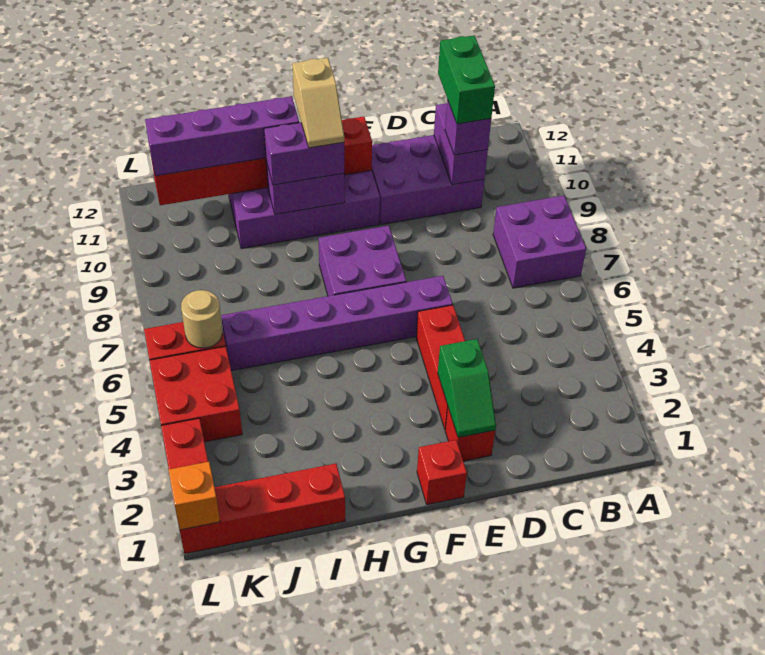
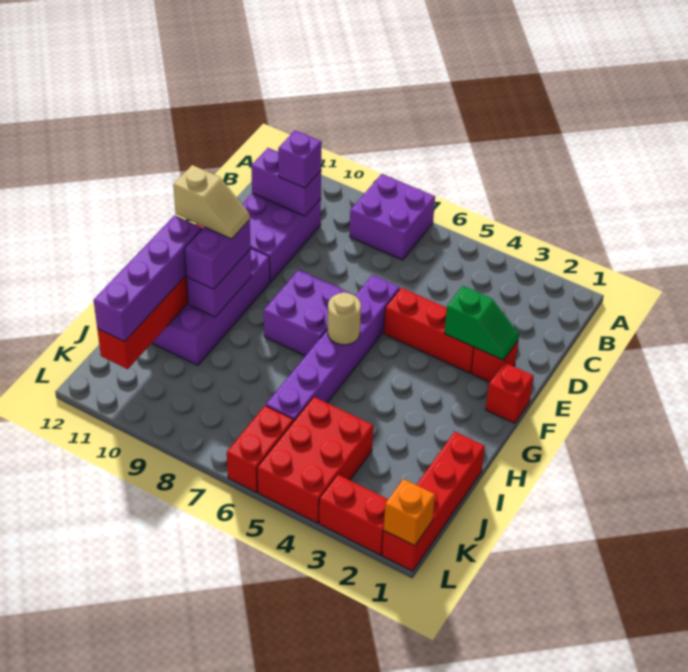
green 1x2 brick [438,35,495,124] -> none
red 2x2 brick [150,346,242,442] -> red 2x3 brick [257,397,373,523]
tan 1x1 round brick [181,290,222,348] -> tan 1x1 round brick moved to [328,292,361,345]

